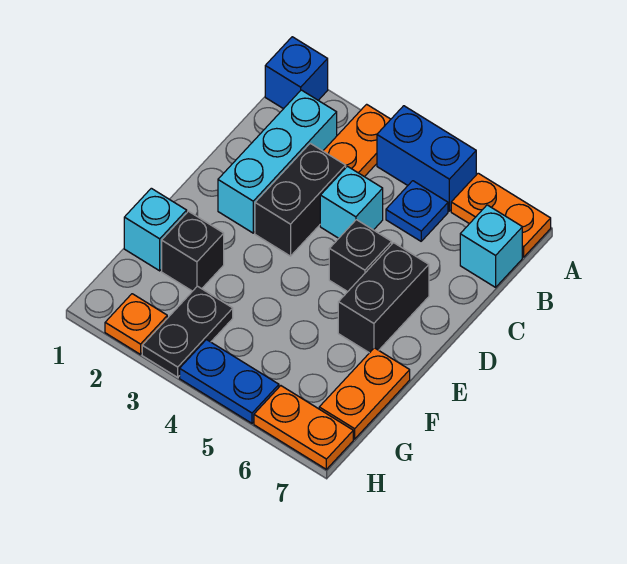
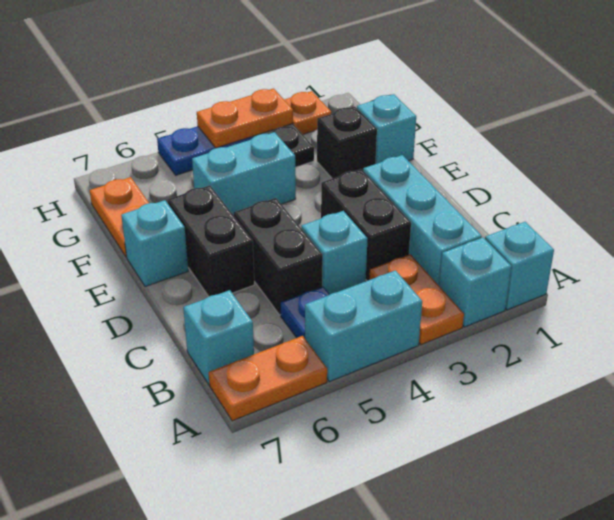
blue 1x1 brick [265,37,328,109] -> cyan 1x1 brick [485,222,554,310]
none -> cyan 1x1 brick [439,238,511,327]
blue 1x2 brick [377,106,476,211] -> cyan 1x2 brick [305,270,422,382]
black 1x1 brick [329,220,392,292] -> black 1x2 brick [234,198,323,315]
none -> cyan 1x1 brick [121,200,188,287]
none -> cyan 1x2 brick [192,132,296,216]
orange 1x2 plate [254,386,353,469] -> orange 1x2 plate moved to [197,89,293,148]

